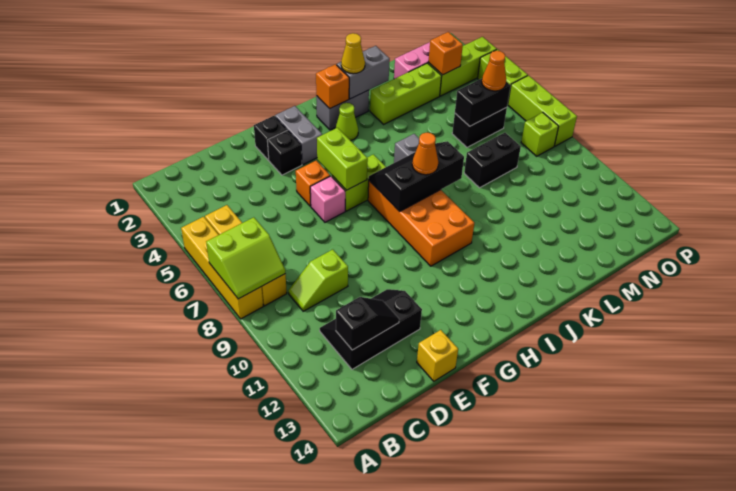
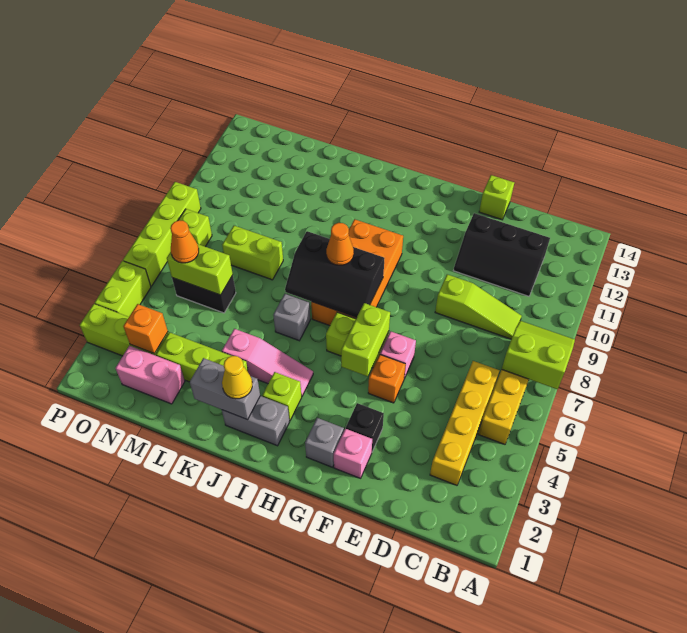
yellow 1x4 brick [181,217,263,319] -> yellow 1x4 brick moved to [430,361,500,485]
lime 1x2 slope [288,250,348,311] -> lime 1x3 slope [435,274,521,339]
black 1x2 slope [336,297,399,350] -> none
yellow 1x1 brick [417,330,458,381] -> lime 1x1 brick [479,175,514,220]
black 1x1 brick [254,116,287,160] -> pink 1x1 brick [334,429,372,478]
grey 1x2 brick [275,106,322,165] -> grey 1x1 brick [305,418,344,467]
orange 1x1 brick [316,64,349,109] -> none
lime 1x1 cone [335,103,358,141] -> lime 1x1 brick [262,372,302,421]
none -> pink 1x3 slope [222,329,313,396]
black 1x2 brick [464,133,521,188] -> lime 1x2 brick [222,226,283,280]
black 1x2 brick [455,79,511,126] -> lime 1x2 brick [167,244,233,295]
lime 1x3 brick [508,76,577,146] -> lime 1x4 brick [123,182,201,286]

